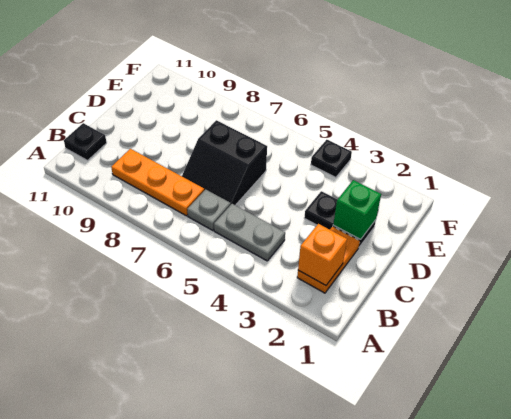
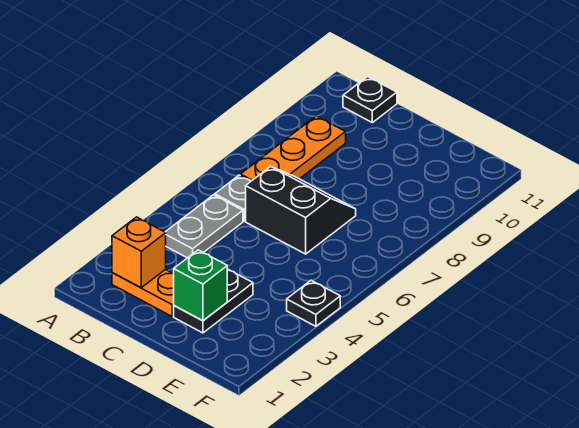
black 2x2 slope [182,120,267,205] -> black 2x2 slope turned to [246,166,356,254]

